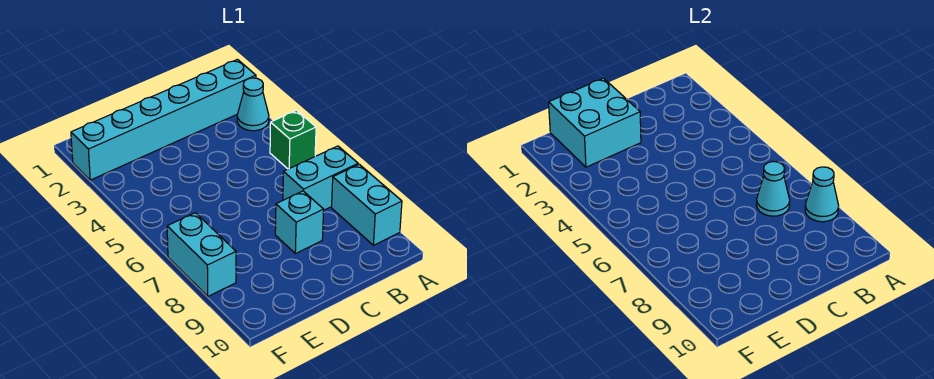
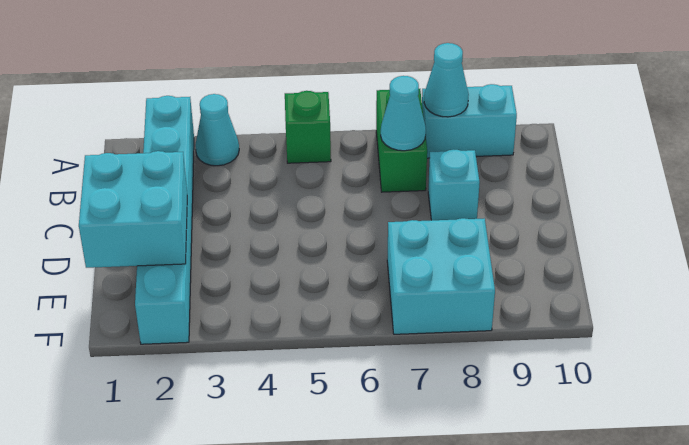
cyan 1x2 brick [283,146,358,210] -> green 1x2 brick [376,89,427,192]
cyan 1x2 brick [167,213,236,296] -> cyan 2x2 brick [387,218,495,334]

